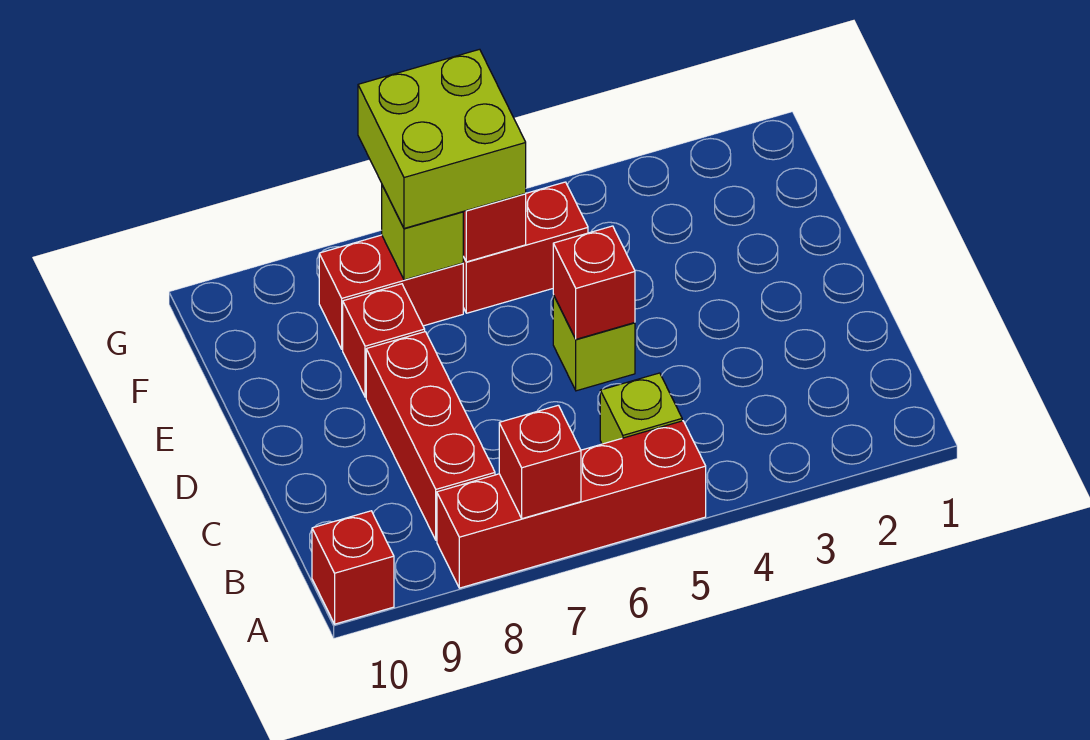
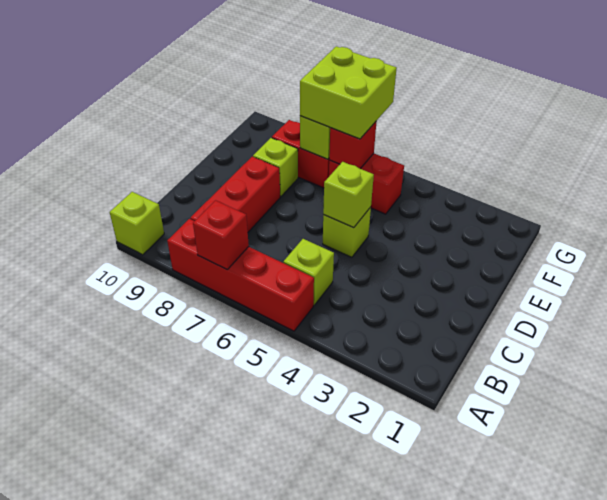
red 1x1 brick [312,511,394,624] -> lime 1x1 brick [110,192,164,255]
red 1x1 brick [553,226,635,339] -> lime 1x1 brick [323,162,374,228]
red 1x1 brick [343,284,425,397] -> lime 1x1 brick [253,138,298,197]

